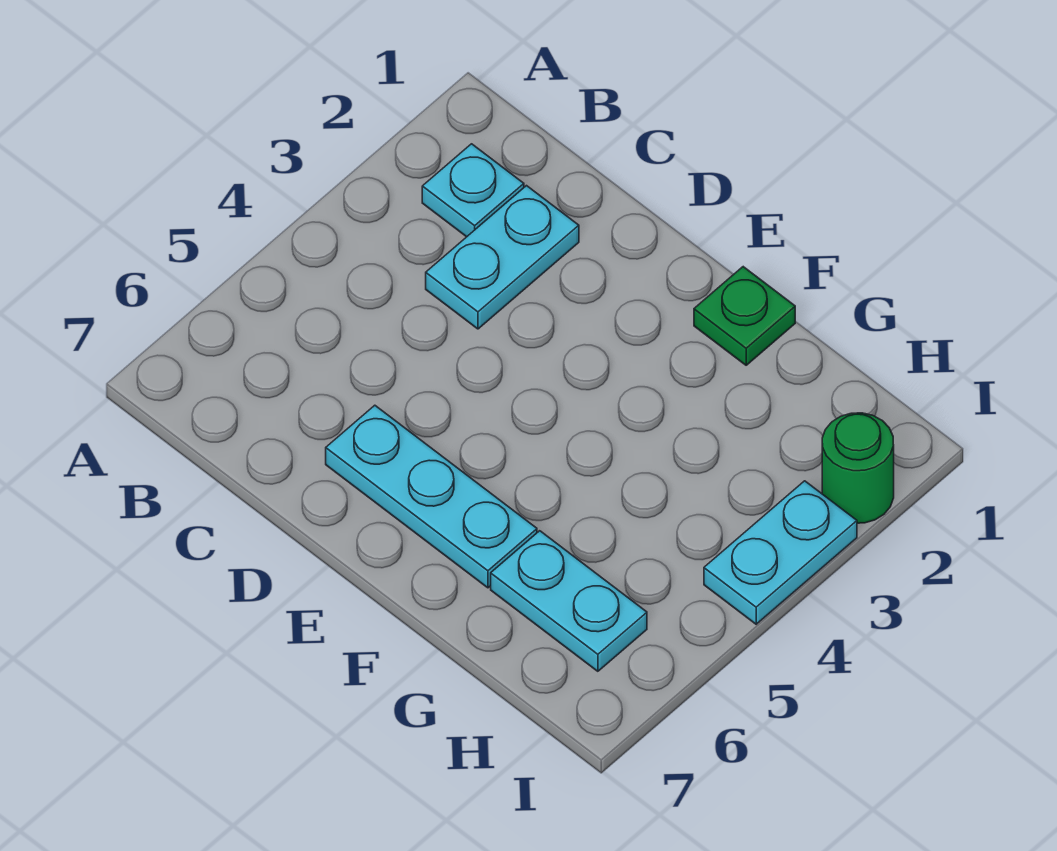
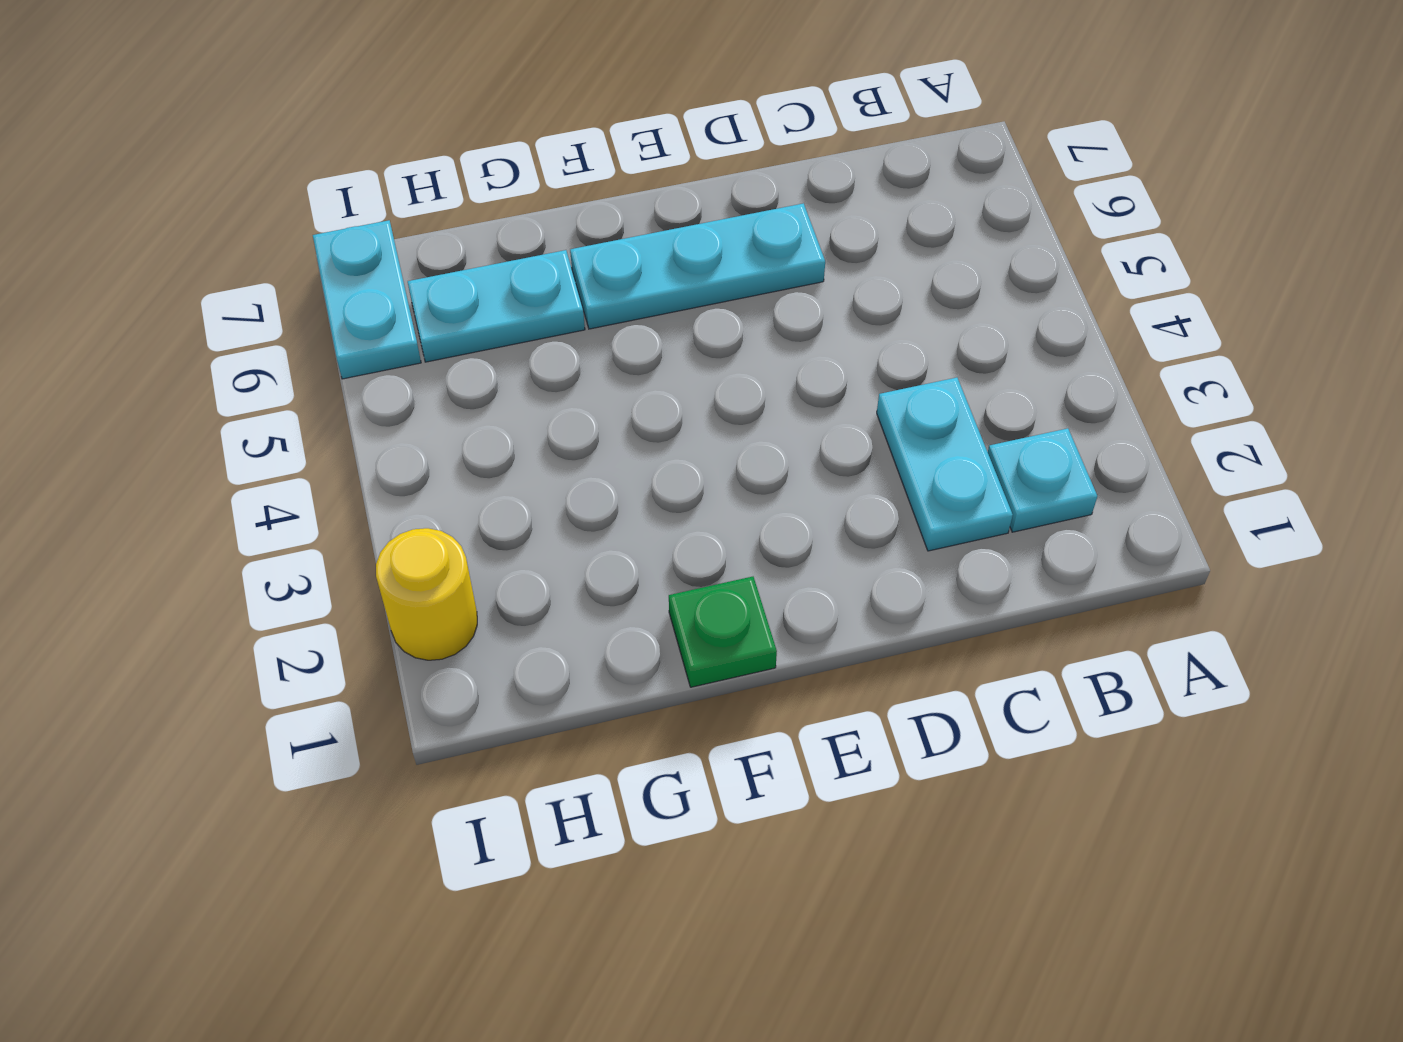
green 1x1 round brick [822,413,894,523] -> yellow 1x1 round brick [376,528,477,660]
cyan 1x2 plate [704,481,857,624] -> cyan 1x2 plate moved to [313,220,421,379]

